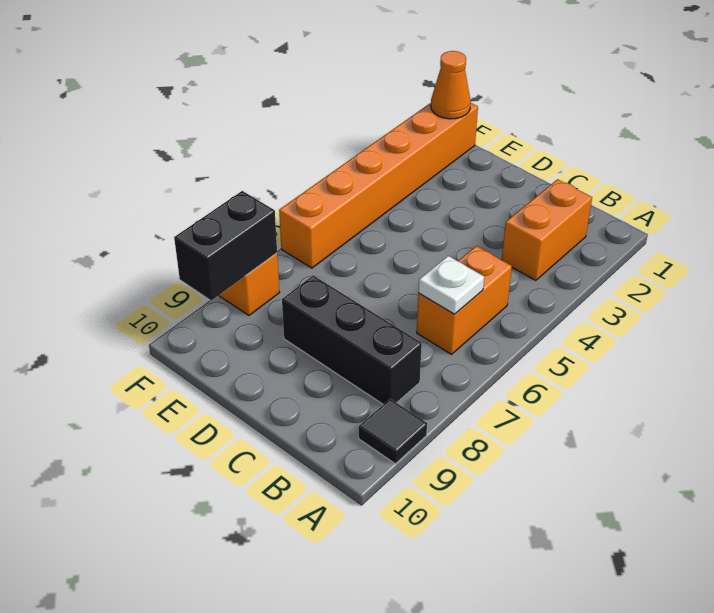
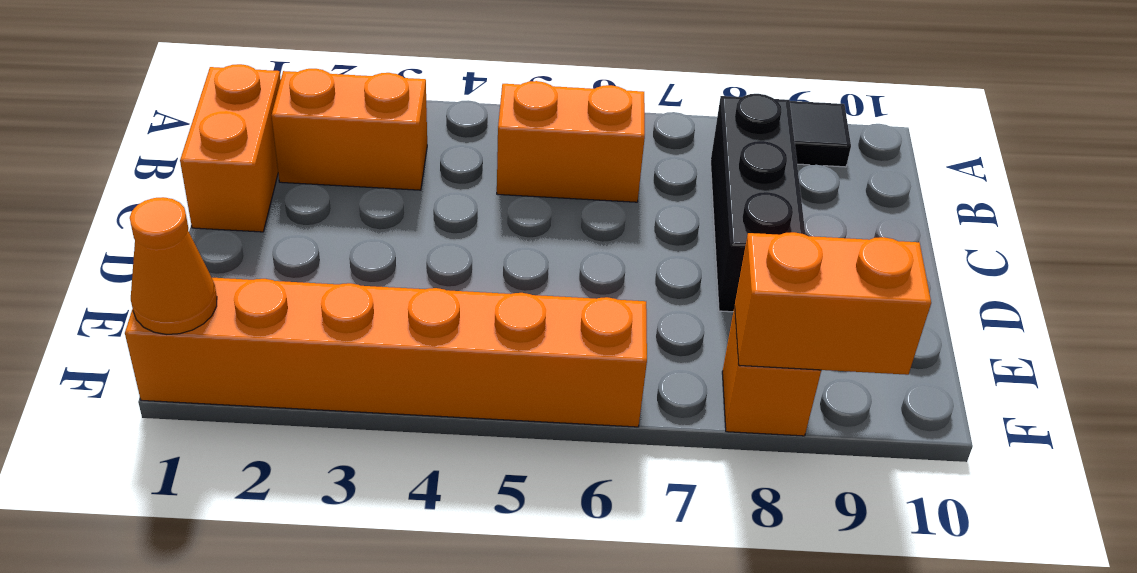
none -> orange 1x2 brick [180,64,281,232]
white 1x1 plate [418,256,484,314] -> none
black 1x2 brick [174,191,277,300] -> orange 1x2 brick [734,232,931,375]

